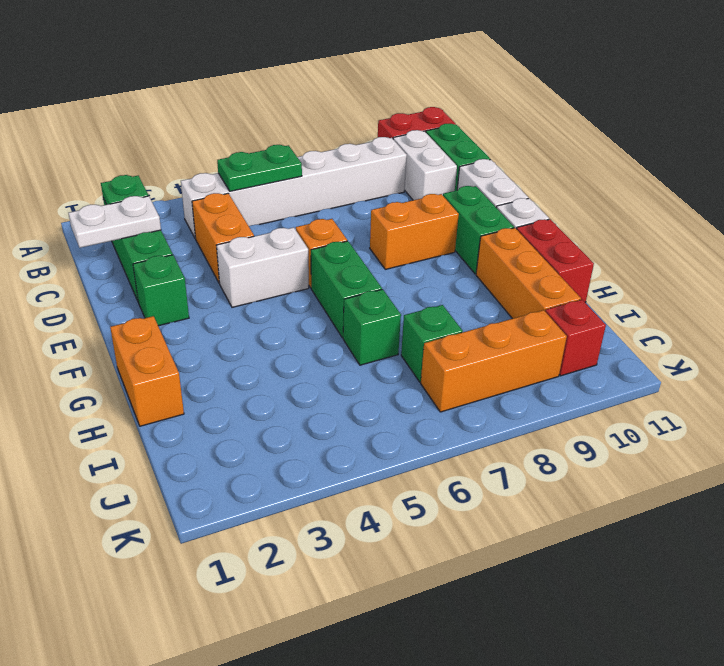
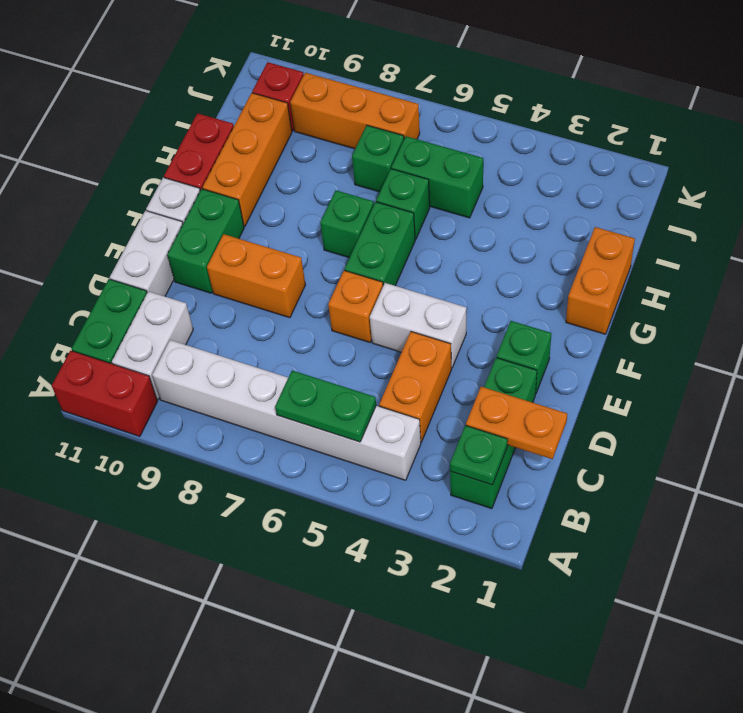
white 1x2 plate [69,196,161,248] -> orange 1x2 plate [466,387,567,459]
none -> green 1x1 brick [320,190,374,258]
none -> green 1x2 brick [391,136,483,218]

